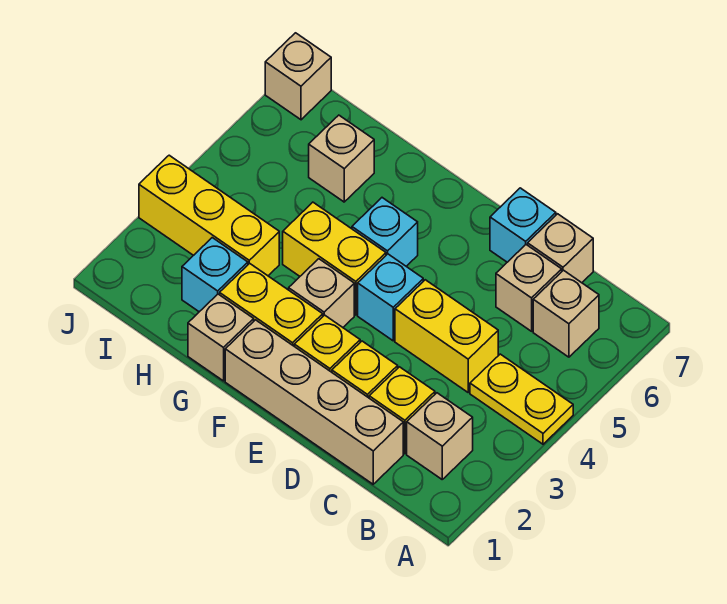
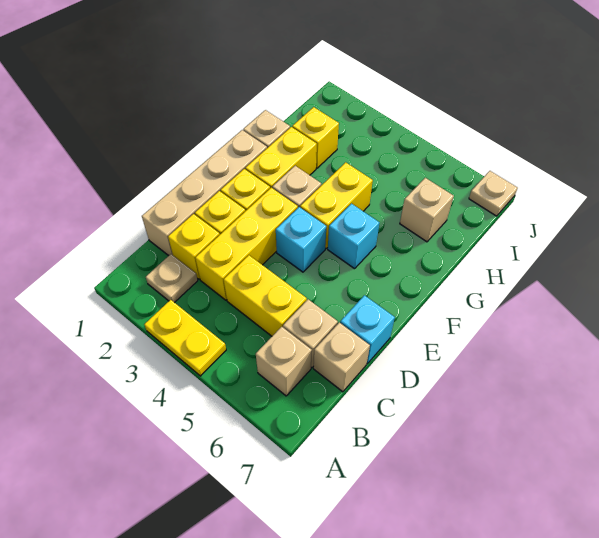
yellow 1x2 plate [470,354,573,444] -> yellow 1x2 plate turned to [144,300,226,376]
tan 1x1 brick [407,393,473,479] -> tan 1x1 plate [146,254,198,303]
yellow 1x2 brick [395,280,498,392] -> yellow 1x2 brick turned to [224,255,307,336]
cyan 1x1 brick [182,238,248,312] -> yellow 1x1 brick [292,107,339,168]
yellow 1x3 brick [139,155,279,276] -> yellow 1x3 brick moved to [195,188,298,300]
tan 1x1 brick [265,33,331,120] -> tan 1x1 plate [469,171,518,216]

